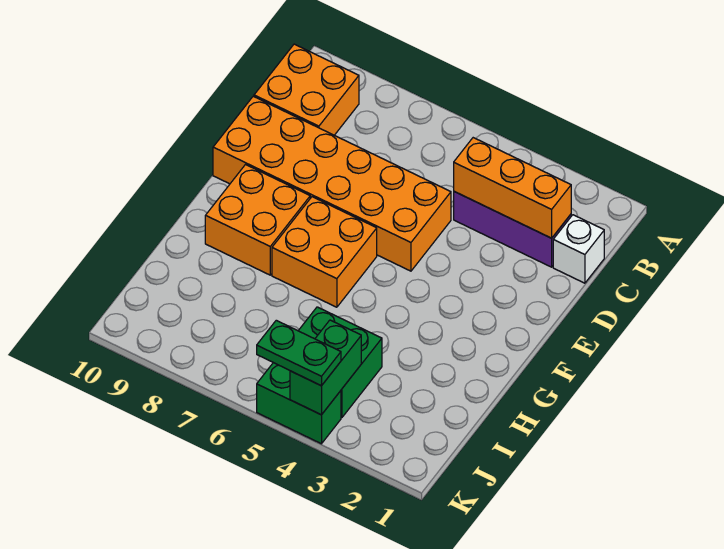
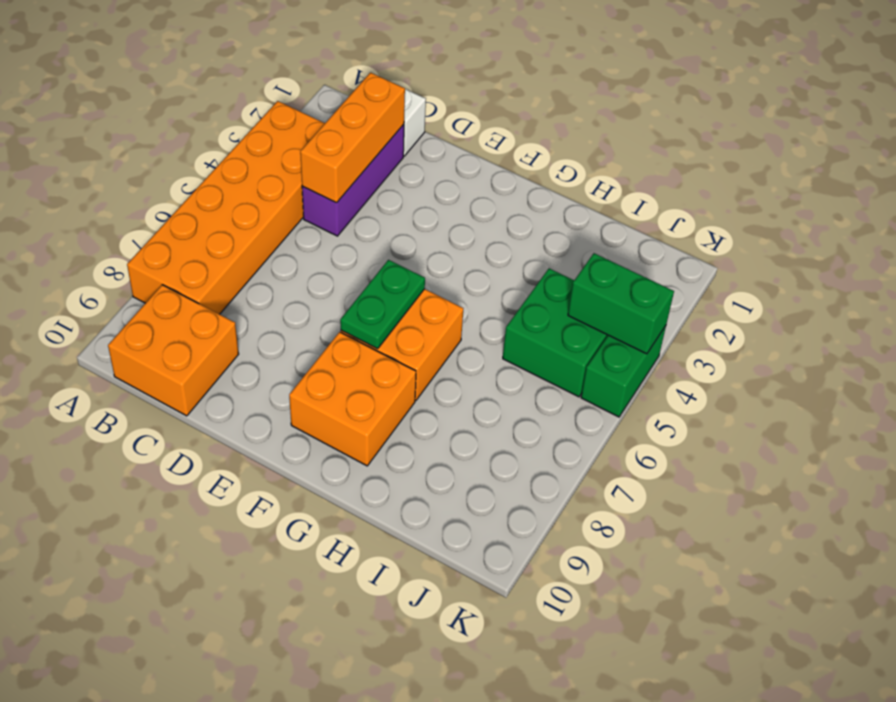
orange 2x6 brick [213,96,451,271] -> orange 2x6 brick moved to [127,101,325,314]
green 1x2 plate [257,320,341,386] -> green 1x2 plate moved to [340,260,425,349]

